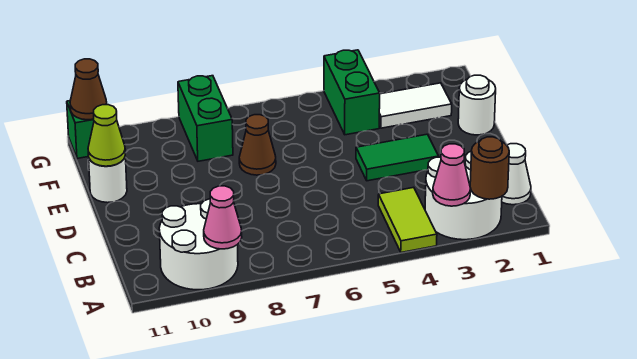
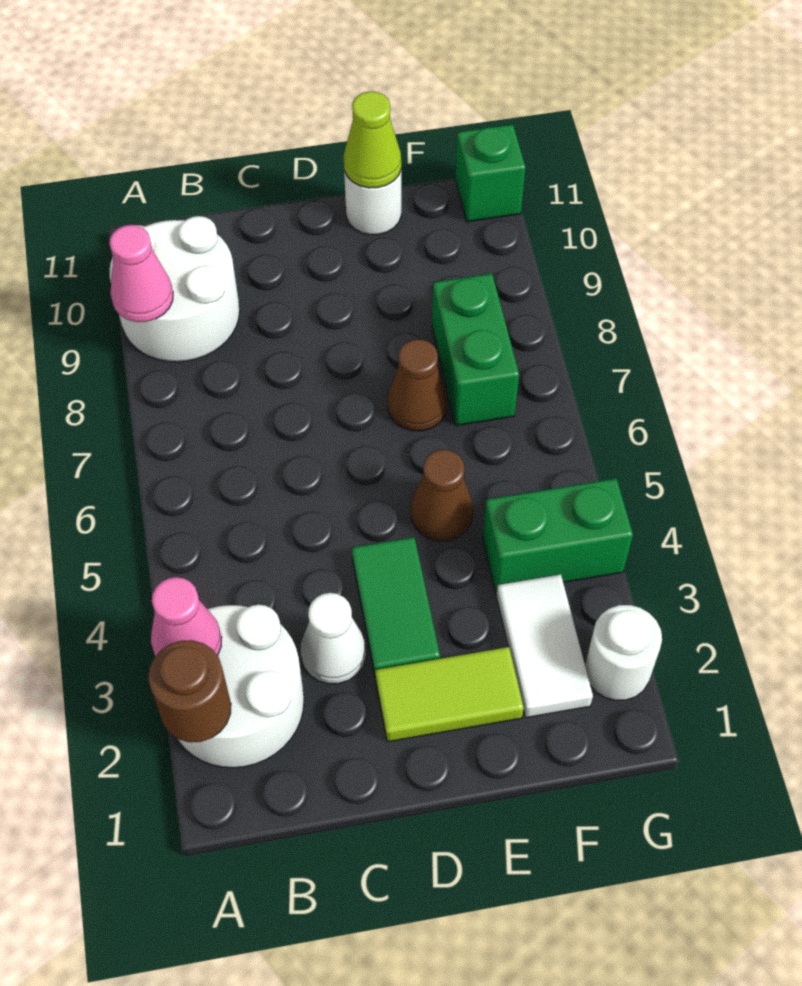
lime 1x2 tile [378,187,437,253] -> lime 1x2 tile moved to [375,647,524,742]
white 1x1 cone [502,144,531,205] -> white 1x1 cone moved to [301,593,366,684]
white 1x1 round brick [458,75,496,135] -> white 1x1 round brick moved to [585,605,662,700]
green 1x2 brick [178,76,233,161] -> green 1x2 brick turned to [432,274,519,426]
brown 1x1 cone [70,59,107,120] -> brown 1x1 cone moved to [411,450,473,541]

